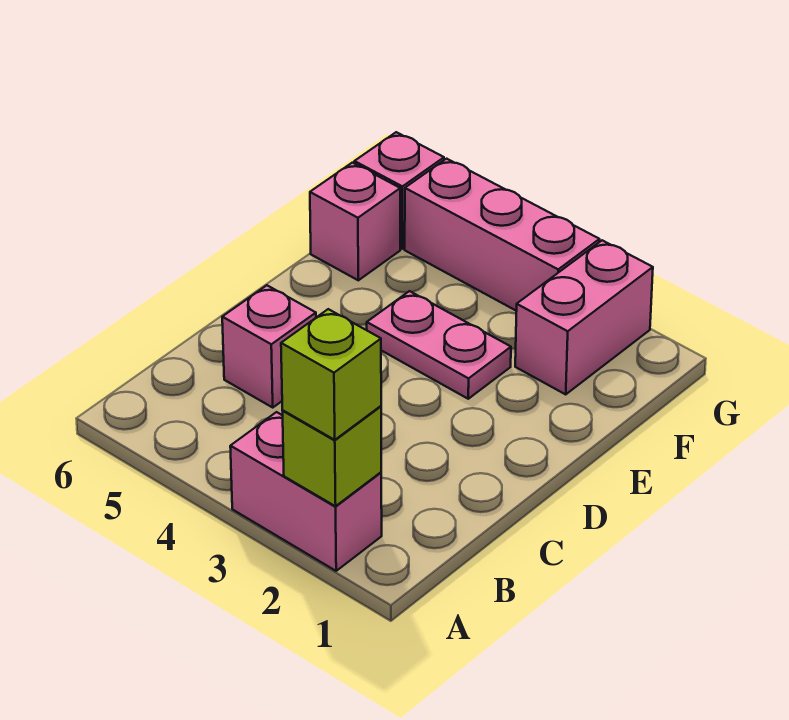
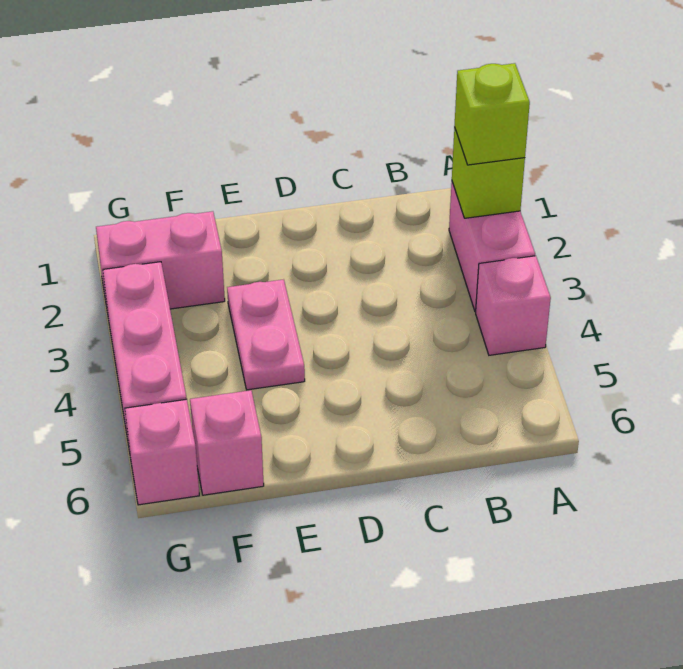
pink 1x1 brick [222,285,316,407] -> pink 1x1 brick moved to [476,256,551,355]

